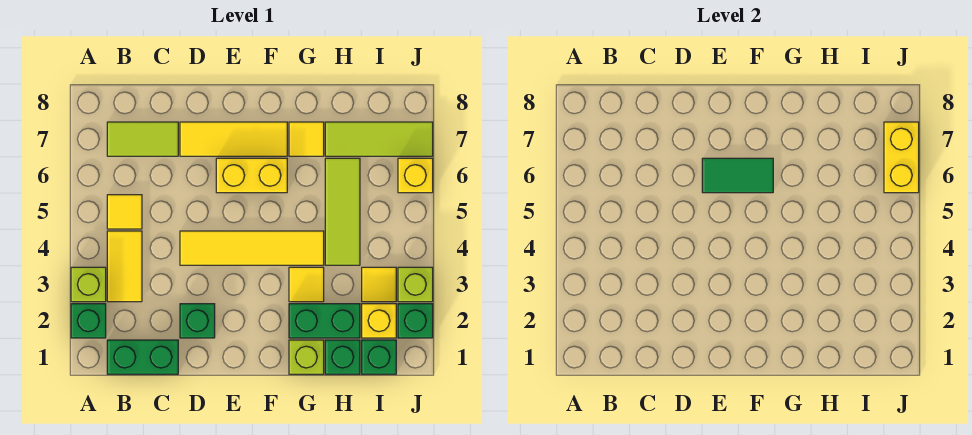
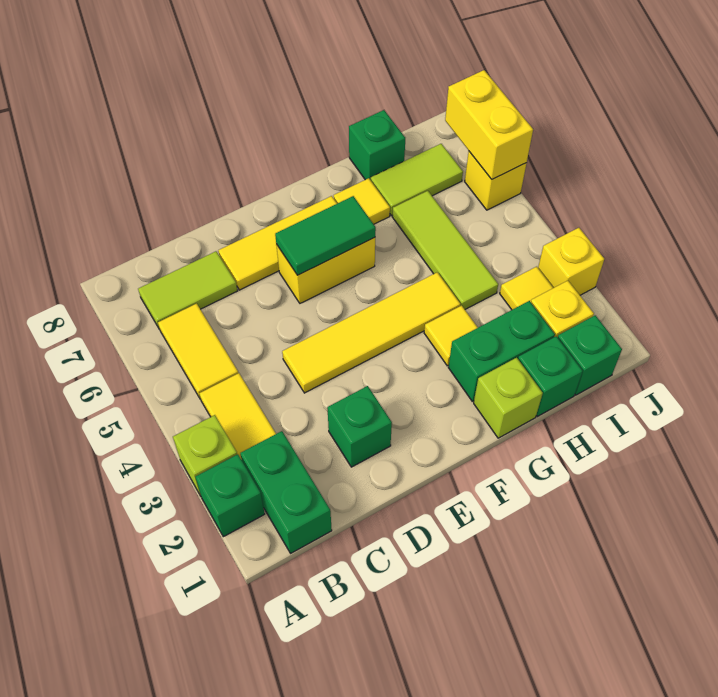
green 1x2 brick [107,340,178,374] -> green 1x2 brick turned to [240,431,332,553]
yellow 1x1 tile [107,195,142,229] -> yellow 1x2 tile [158,304,238,399]
lime 1x3 tile [325,122,433,156] -> lime 1x2 tile [371,144,463,216]
green 1x1 brick [398,304,433,338] -> green 1x1 brick moved to [349,110,405,180]
lime 1x1 brick [398,267,433,302] -> yellow 1x1 brick [538,228,604,295]

